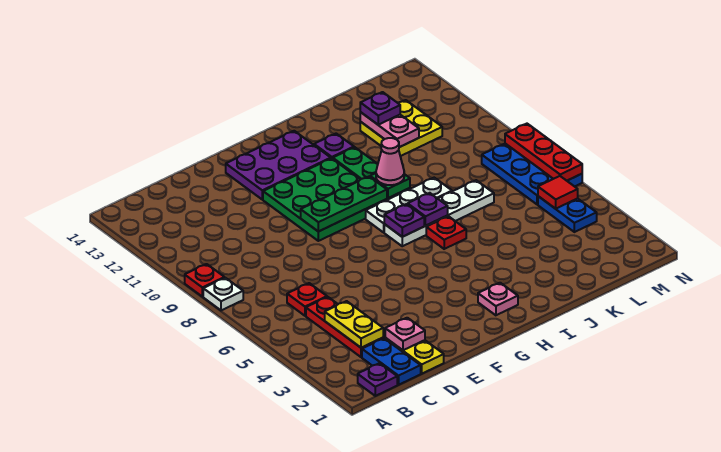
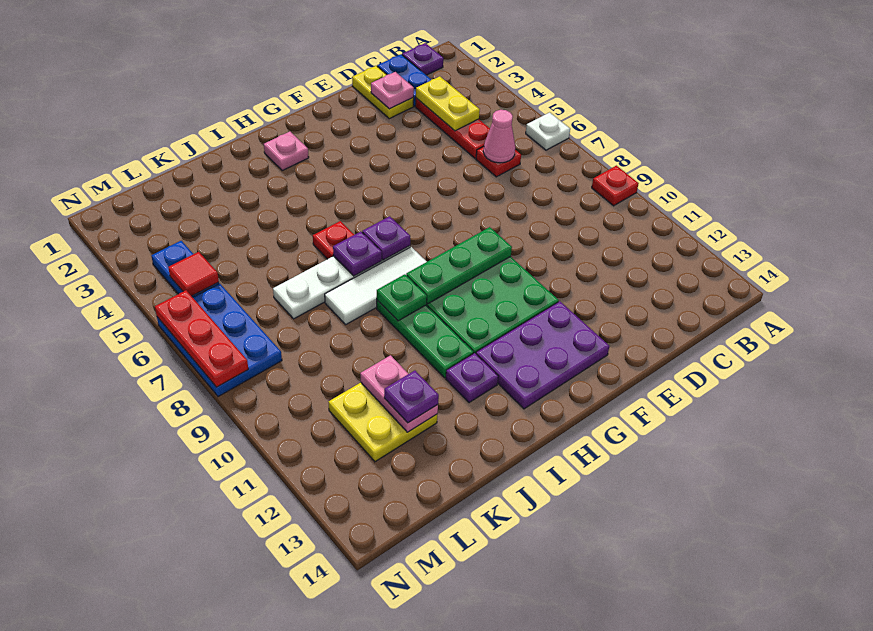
white 1x1 plate [203,278,243,310] -> white 1x1 plate moved to [526,112,570,150]
white 1x3 plate [366,178,452,232] -> white 1x3 tile [325,247,427,324]
pink 1x1 cone [376,138,404,185] -> pink 1x1 cone moved to [483,110,515,163]

